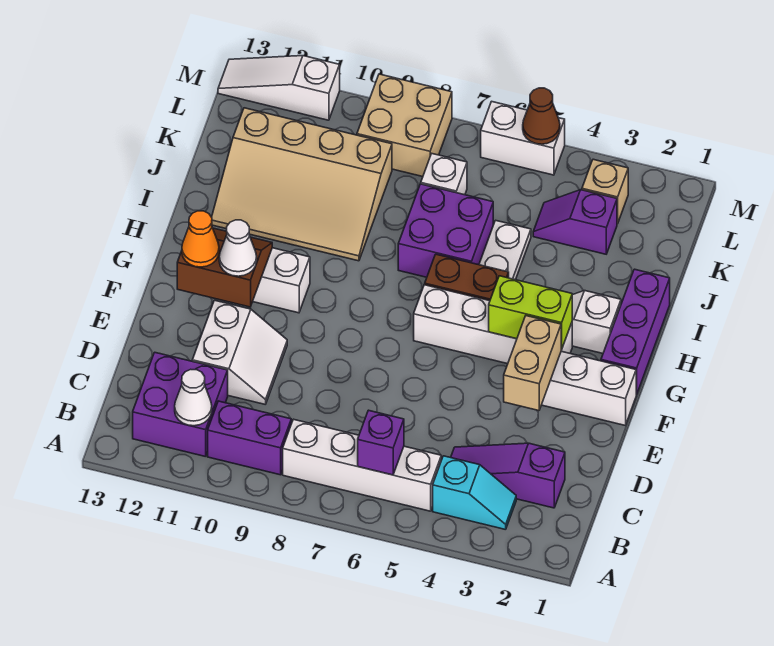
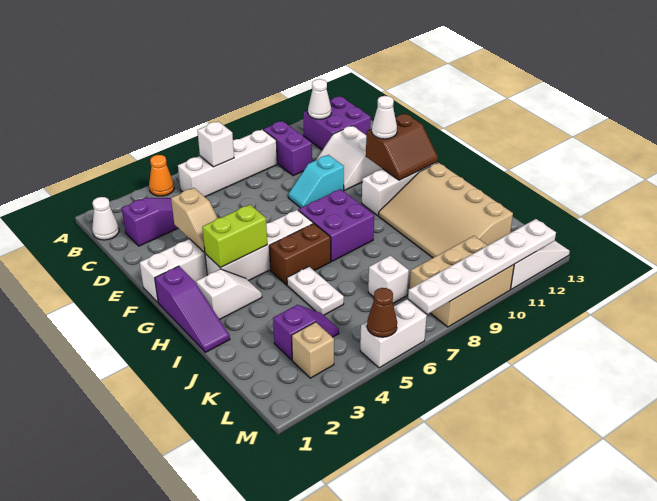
none -> white 1x1 cone [92,197,119,240]
cyan 1x2 slope [433,456,516,530] -> cyan 1x2 slope moved to [288,155,344,208]
purple 1x1 brick [358,410,404,475] -> white 1x1 brick [197,121,234,167]
purple 1x2 brick [208,401,291,475] -> purple 1x2 brick turned to [263,121,312,176]
tan 1x2 brick [504,316,562,411] -> tan 1x2 slope [171,188,217,252]
orange 1x1 cone [182,211,219,267] -> orange 1x1 cone moved to [149,155,174,196]
purple 1x3 brick [601,269,670,395] -> purple 1x3 slope [155,266,230,352]
purple 2x2 brick [398,184,493,277] -> purple 2x2 brick moved to [298,189,374,261]
tan 3x4 slope [212,108,392,261] -> tan 3x4 slope turned to [379,163,513,258]
tan 2x2 brick [357,74,452,177] -> tan 2x3 brick [410,236,514,327]
none -> white 1x6 plate [408,219,556,314]

